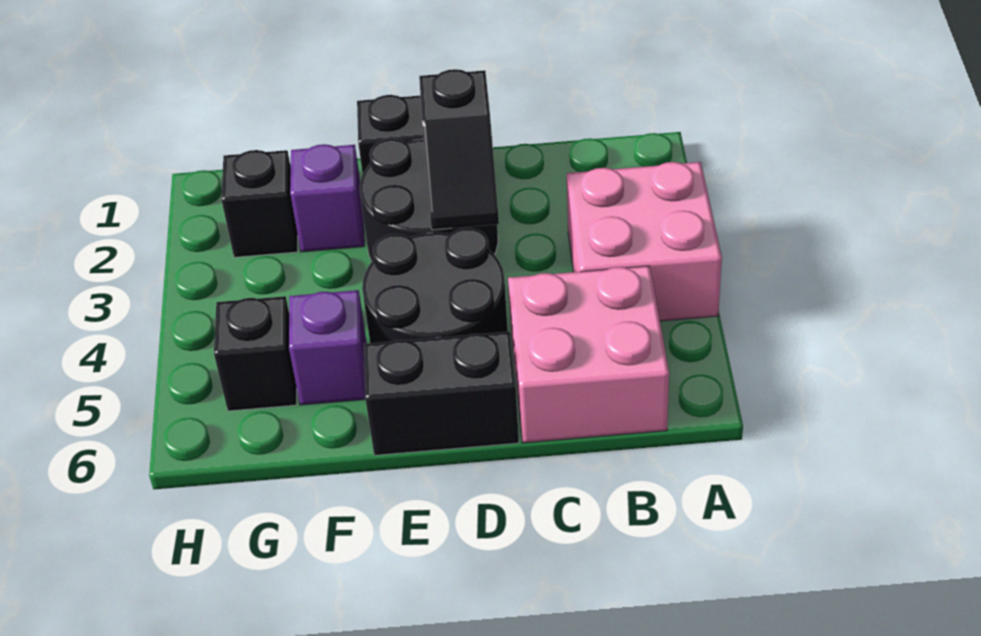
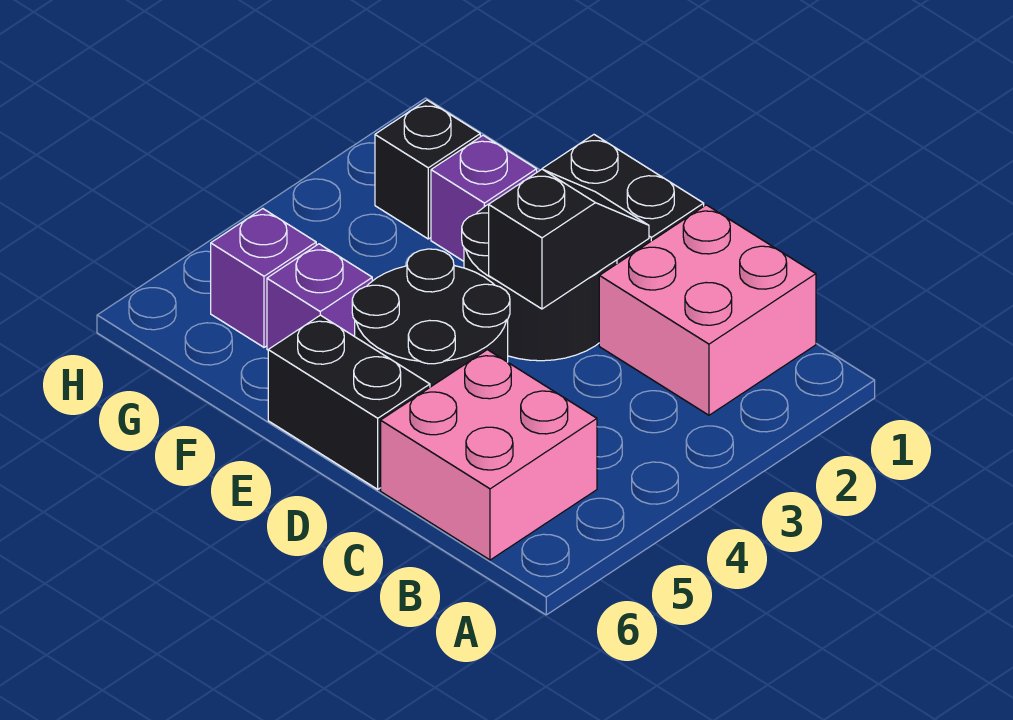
pink 2x2 brick [567,162,722,321] -> pink 2x2 brick moved to [599,205,816,415]
black 1x2 slope [419,69,499,230] -> black 1x2 slope turned to [489,169,649,309]
black 1x1 brick [214,296,297,411] -> purple 1x1 brick [211,209,316,347]

